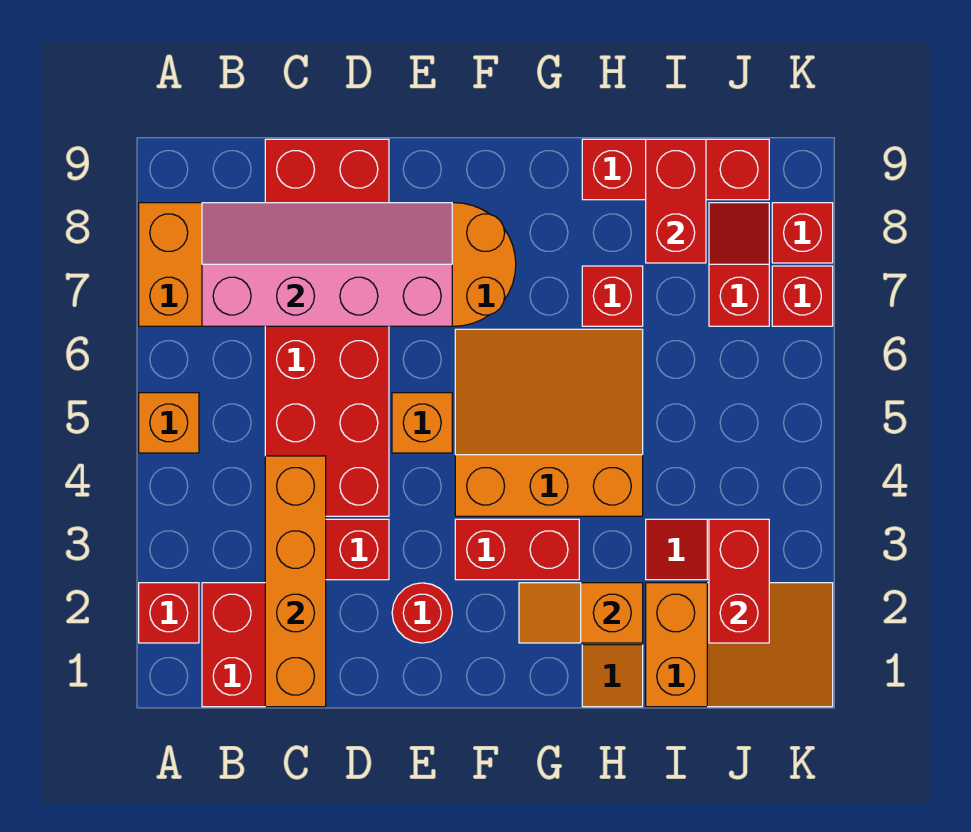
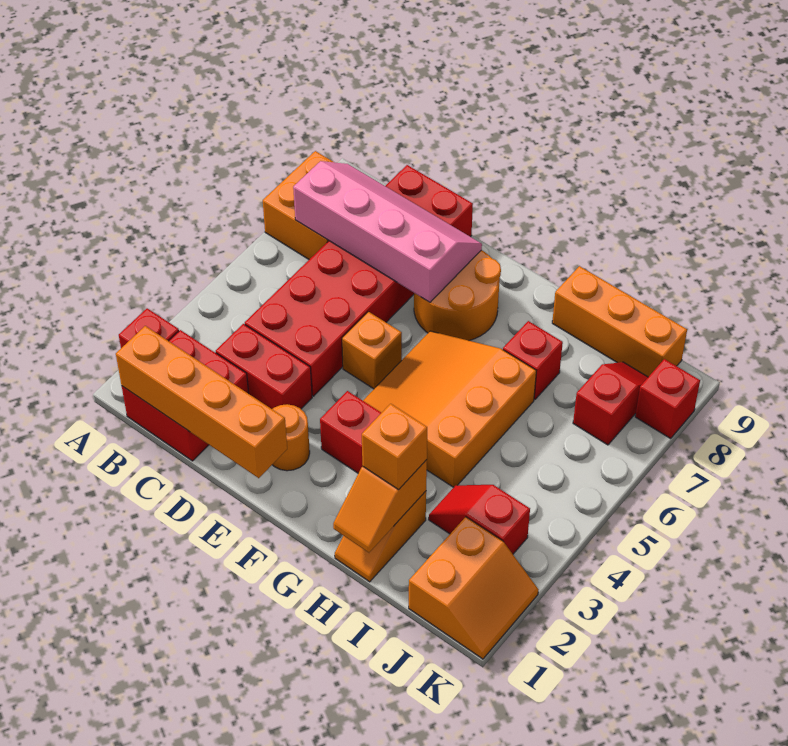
orange 1x1 brick [139,393,199,453] -> orange 1x1 brick moved to [362,404,427,490]
orange 1x4 brick [265,456,326,707] -> orange 1x4 brick turned to [116,326,287,478]
red 1x1 round brick [392,583,452,643] -> orange 1x1 round brick [272,404,310,471]
orange 3x3 slope [455,329,643,516] -> orange 3x3 slope turned to [363,331,536,487]
orange 1x2 slope [519,583,643,643] -> orange 1x2 slope turned to [333,460,427,553]
red 1x3 brick [582,139,769,200] -> orange 1x3 brick [552,266,687,377]
orange 2x3 slope [646,583,833,707] -> orange 2x2 slope [409,517,538,659]
red 1x2 brick [646,139,706,263] -> none
red 1x2 brick [709,519,769,643] -> none
red 1x1 brick [772,266,833,326] -> none

